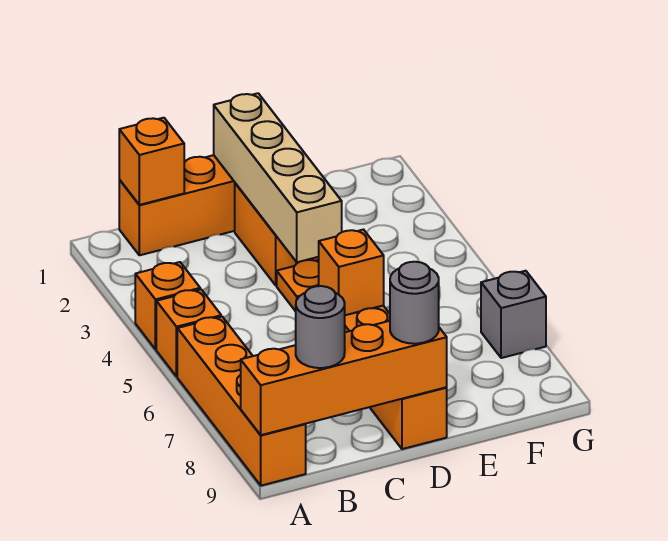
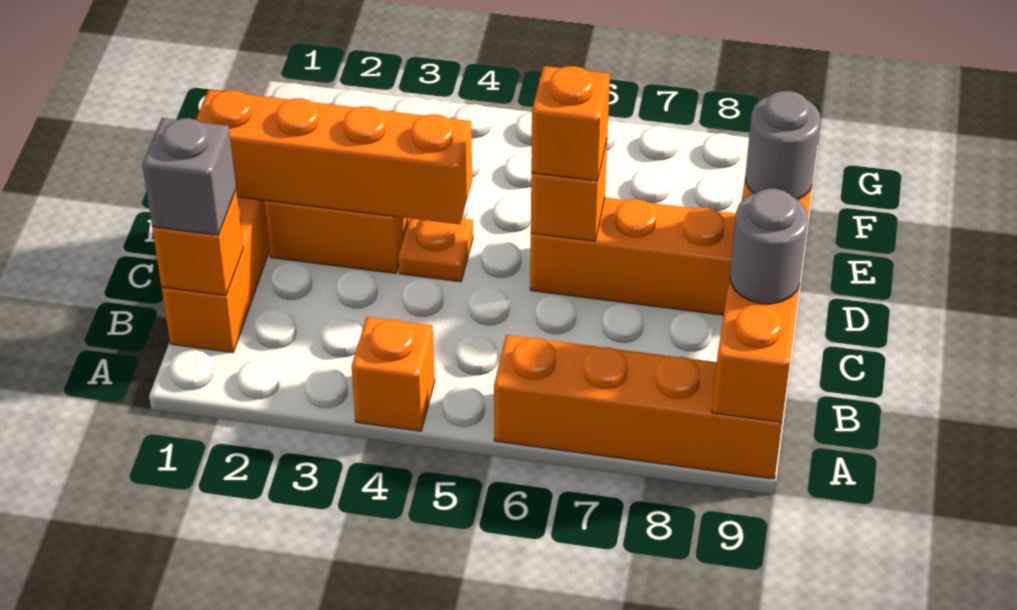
orange 1x1 brick [156,289,221,377] -> orange 1x1 brick moved to [531,66,610,181]
tan 1x4 brick [214,93,342,262] -> orange 1x4 brick [196,90,472,224]
grey 1x1 brick [481,271,546,358] -> grey 1x1 brick moved to [142,118,236,235]

